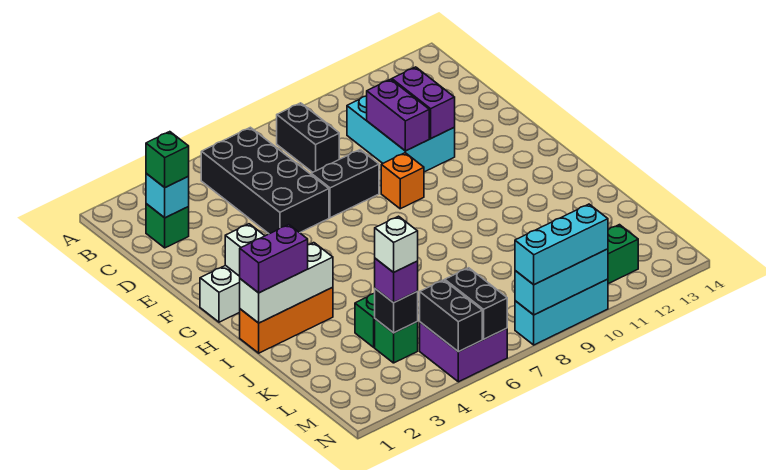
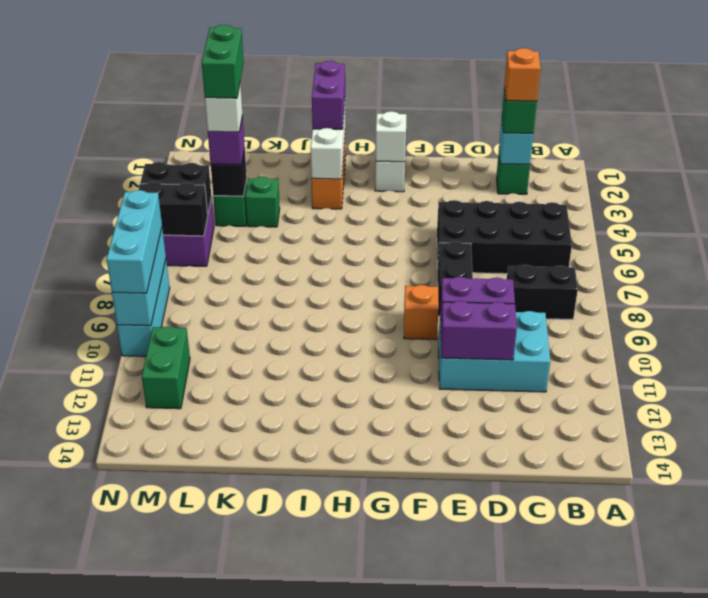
none -> orange 1x1 brick [505,48,540,101]
none -> green 1x2 brick [202,25,244,98]

